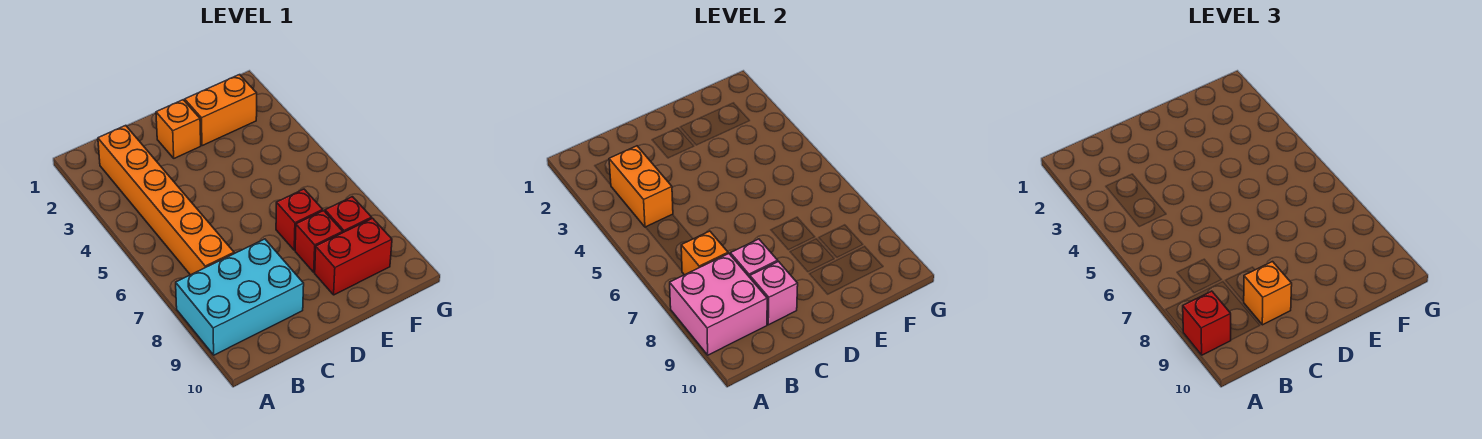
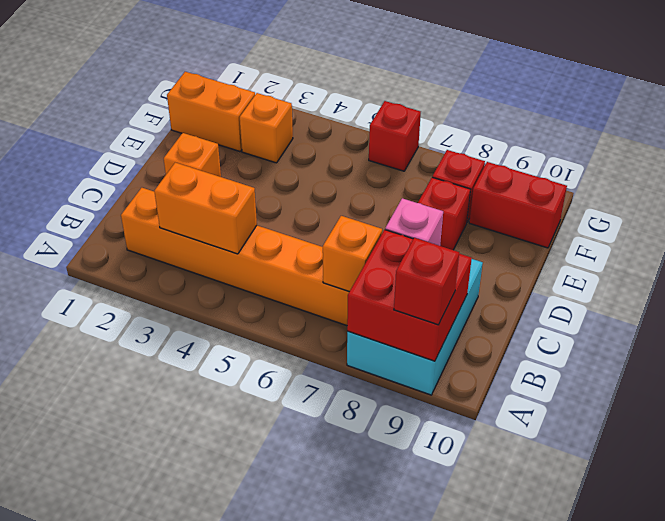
pink 2x2 brick [670,254,767,355] -> red 2x2 brick [347,230,472,361]
pink 1x1 brick [750,262,798,325] -> none
orange 1x1 brick [1244,262,1292,325] -> orange 1x1 brick moved to [240,93,293,163]
orange 1x2 brick [185,75,257,146] -> orange 1x2 brick turned to [167,72,255,151]
red 1x1 brick [276,189,323,250] -> red 1x1 brick moved to [369,101,421,171]
red 1x2 brick [315,218,392,295] -> red 1x2 brick turned to [469,162,567,248]

